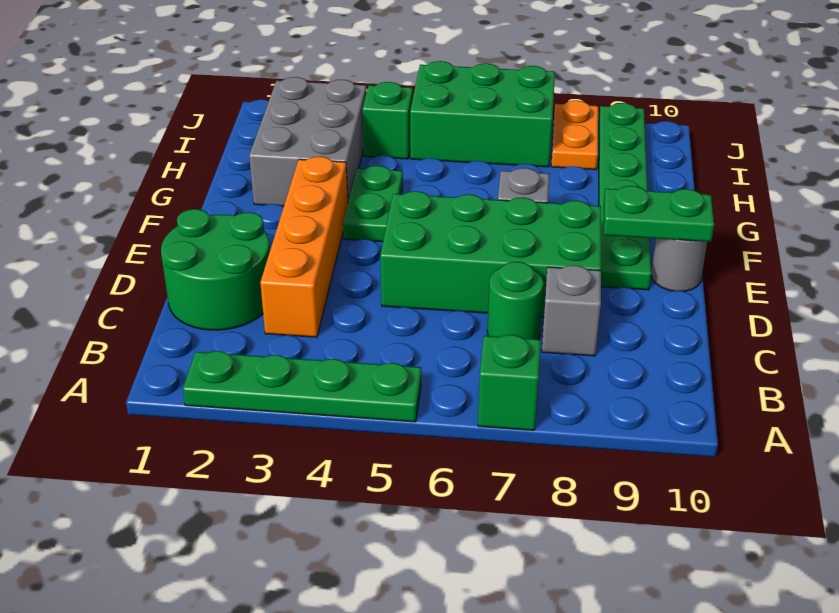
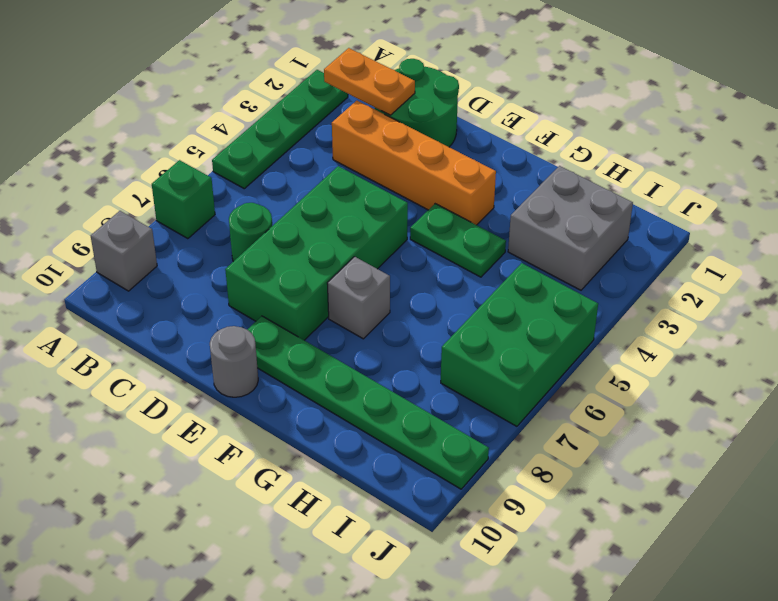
grey 1x1 brick [542,265,601,356] -> grey 1x1 brick moved to [91,211,157,291]
green 1x2 plate [604,186,714,242] -> none
grey 2x3 brick [249,77,367,206] -> grey 2x2 brick [508,166,633,290]
green 1x1 brick [363,82,413,159] -> none
orange 1x2 plate [551,101,598,170] -> orange 1x2 plate moved to [324,48,415,115]

